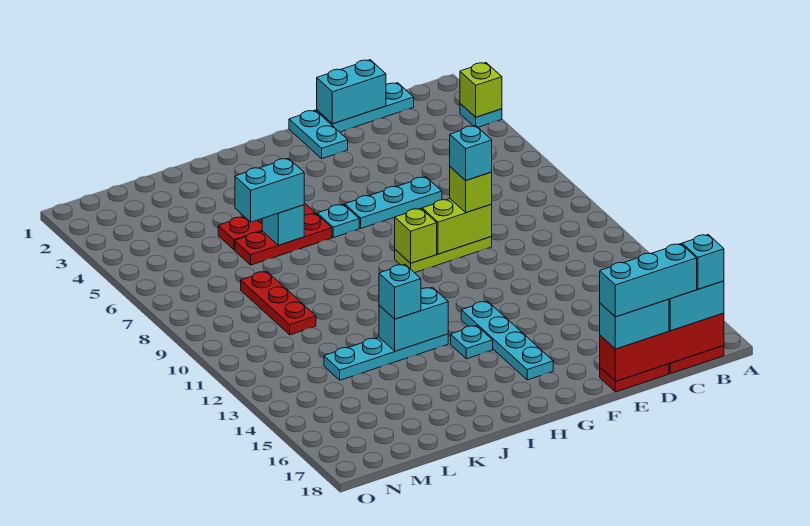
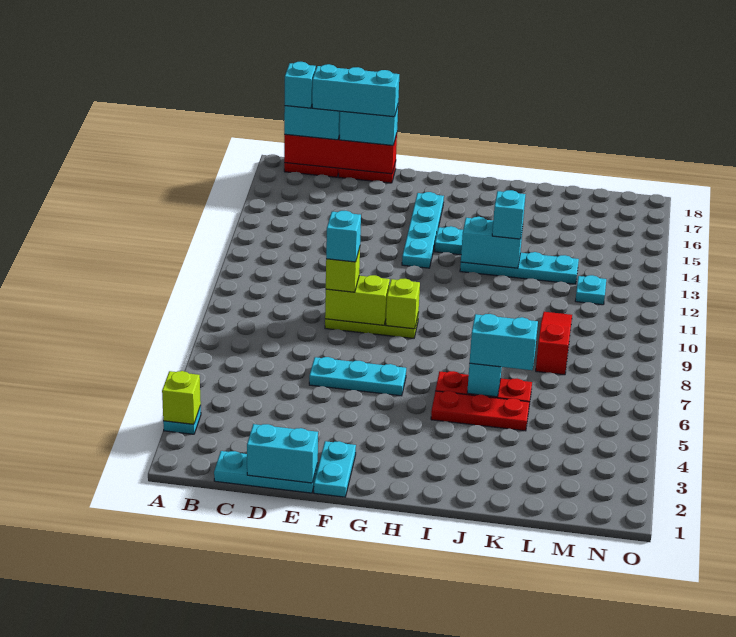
cyan 1x1 plate [317,204,359,238] -> cyan 1x1 plate moved to [575,275,606,305]
red 1x3 plate [241,271,316,335] -> red 1x3 slope [536,312,572,375]

